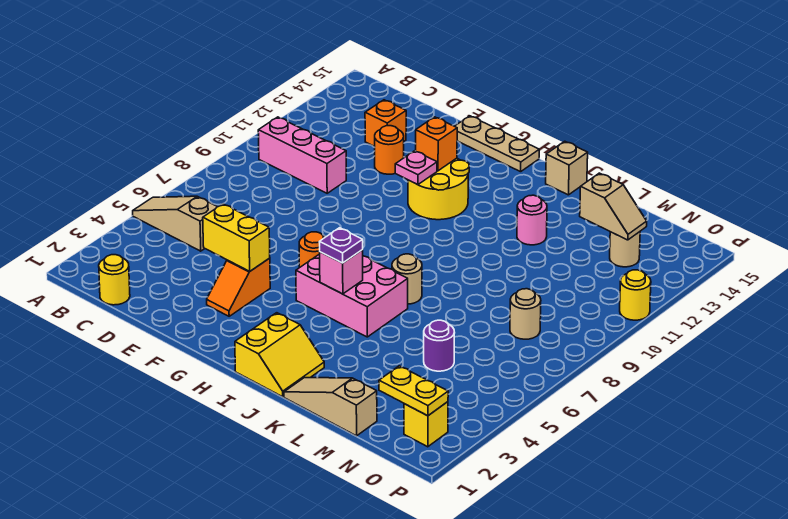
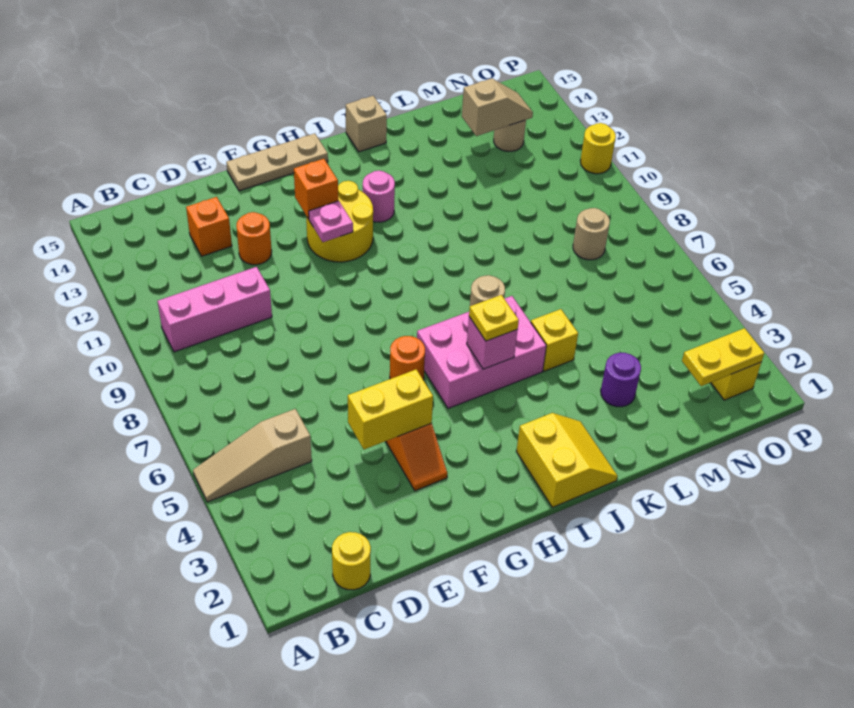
purple 1x1 plate [320,228,363,263] -> yellow 1x1 plate [469,295,519,341]
tan 1x3 slope [284,377,377,436] -> none
none -> yellow 1x1 brick [531,309,578,371]
pink 1x1 round brick [517,195,547,245] -> pink 1x1 round brick moved to [363,171,395,222]
purple 1x1 round brick [424,320,454,371] -> purple 1x1 round brick moved to [601,353,641,407]

